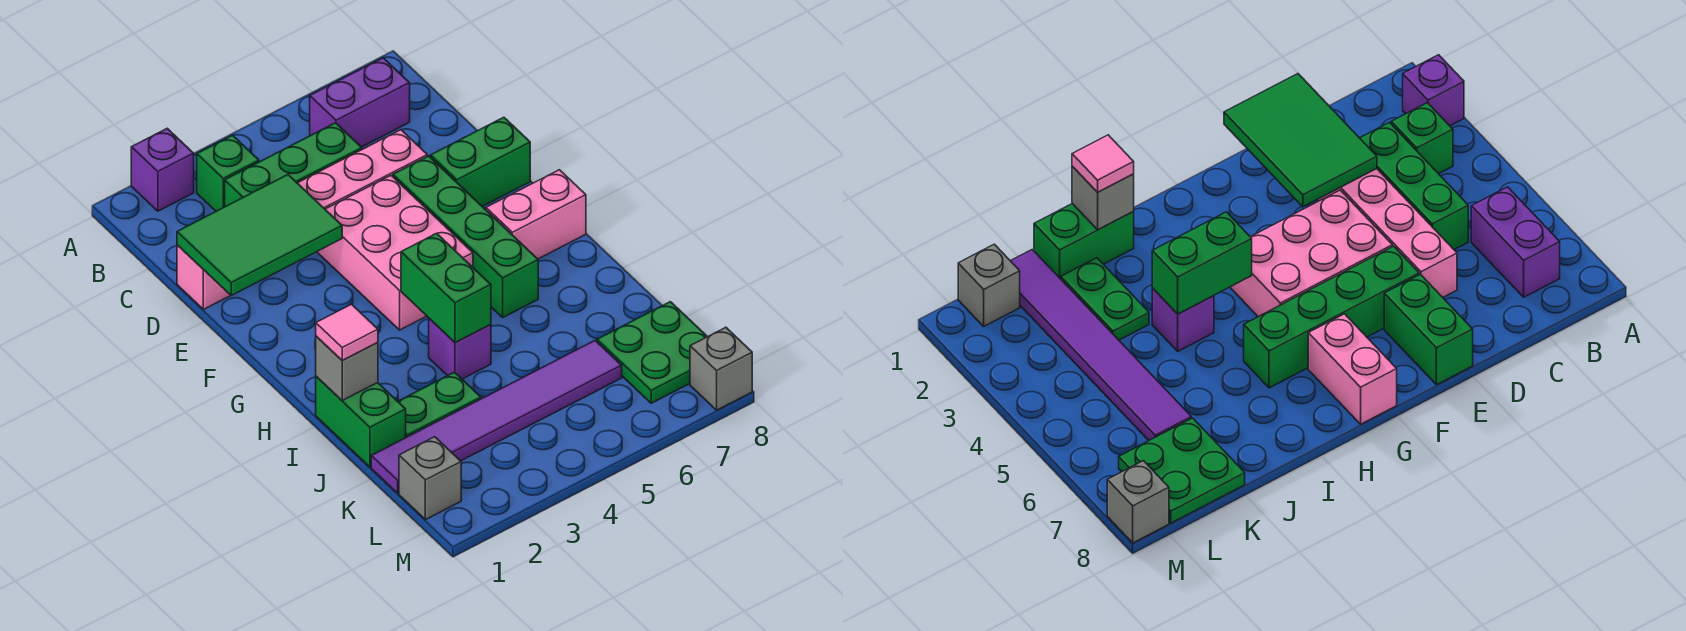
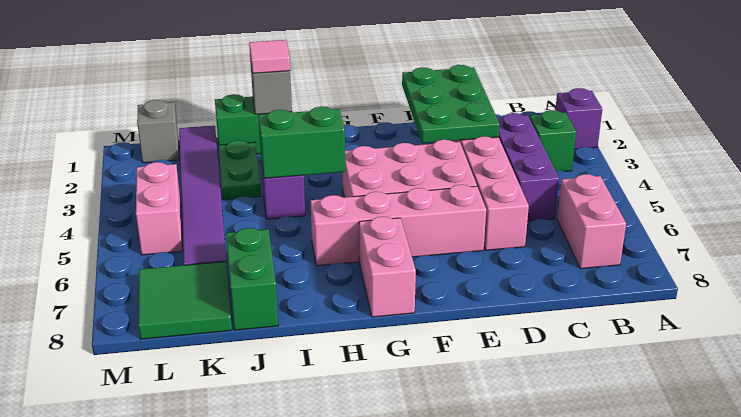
purple 1x2 brick [310,58,410,147] -> pink 1x2 brick [557,174,626,269]
green 1x3 brick [225,123,362,207] -> purple 1x3 brick [497,113,559,221]
green 2x3 tile [177,175,342,295] -> green 2x3 plate [402,65,500,143]
green 1x4 brick [393,156,538,317] -> pink 1x4 brick [311,185,486,266]
green 1x2 brick [431,117,530,207] -> green 1x2 brick moved to [226,228,278,330]
green 2x2 plate [597,302,707,403] -> green 2x2 tile [138,262,232,339]
none -> pink 1x2 brick [136,162,182,255]
grey 1x1 brick [690,327,752,410] -> none

